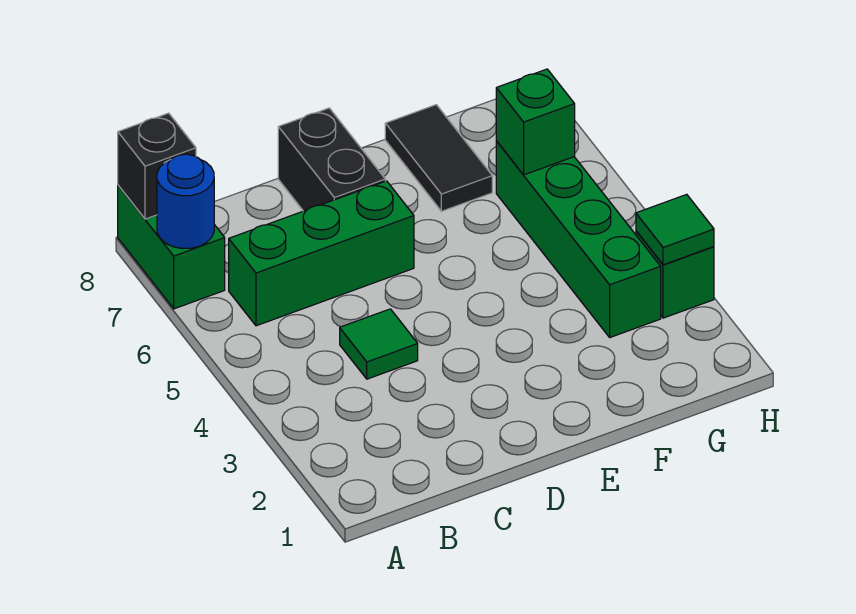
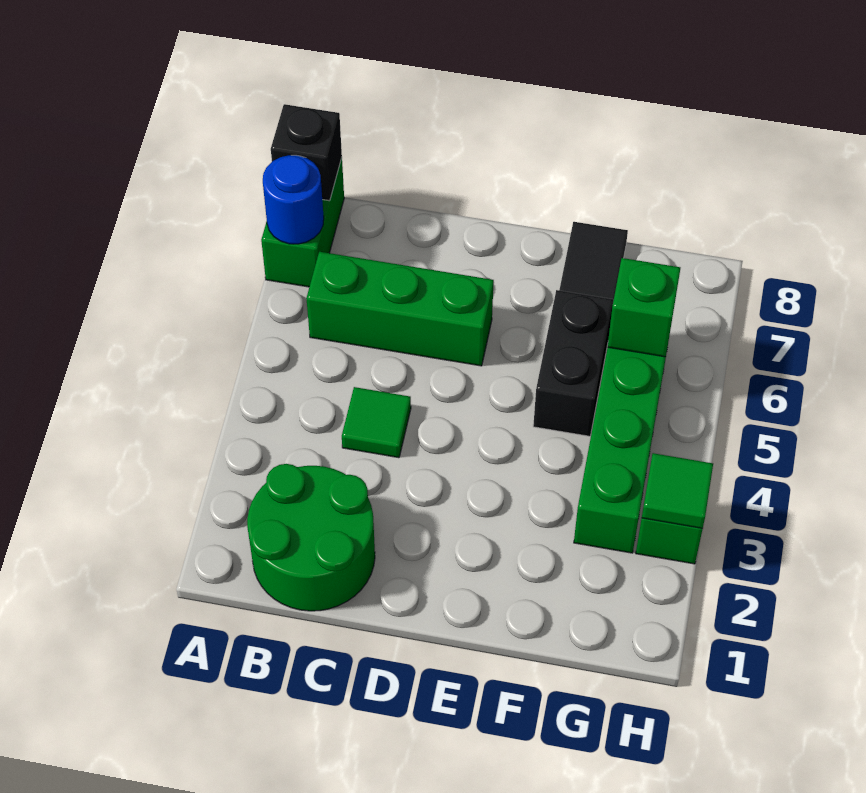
none -> green 2x2 round brick [247,464,375,611]
black 1x2 brick [278,108,385,211] -> black 1x2 brick moved to [533,290,613,436]

